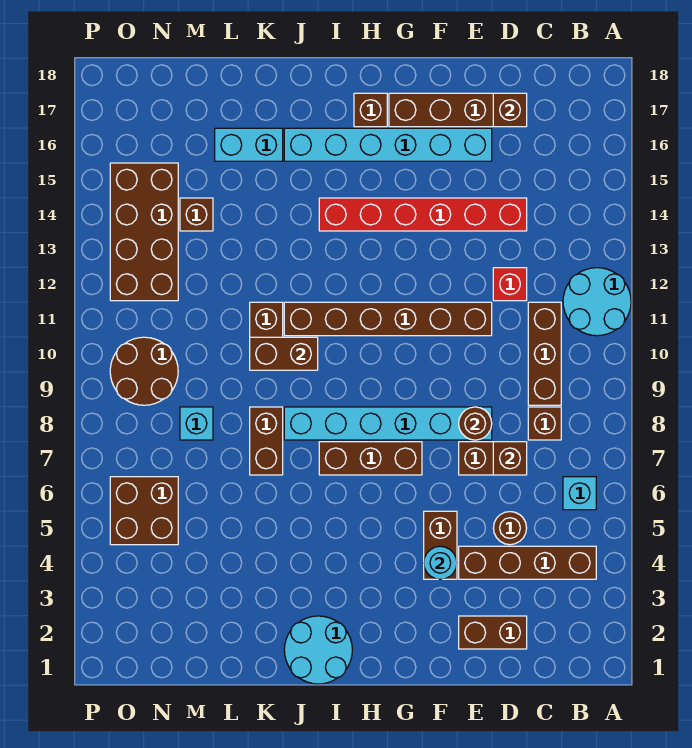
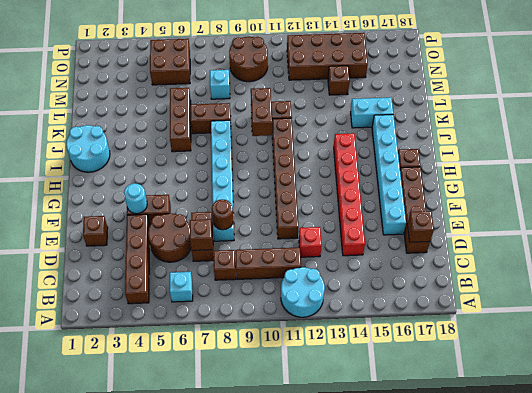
brown 1x2 brick [459,616,527,649] -> brown 1x1 brick [83,216,108,246]
brown 1x1 round brick [493,512,527,545] -> brown 2x2 round brick [148,214,191,262]
brown 1x3 brick [319,442,422,475] -> brown 1x3 brick moved to [170,88,191,152]
cyan 1x2 brick [215,128,283,161] -> cyan 1x2 brick turned to [351,97,393,128]

